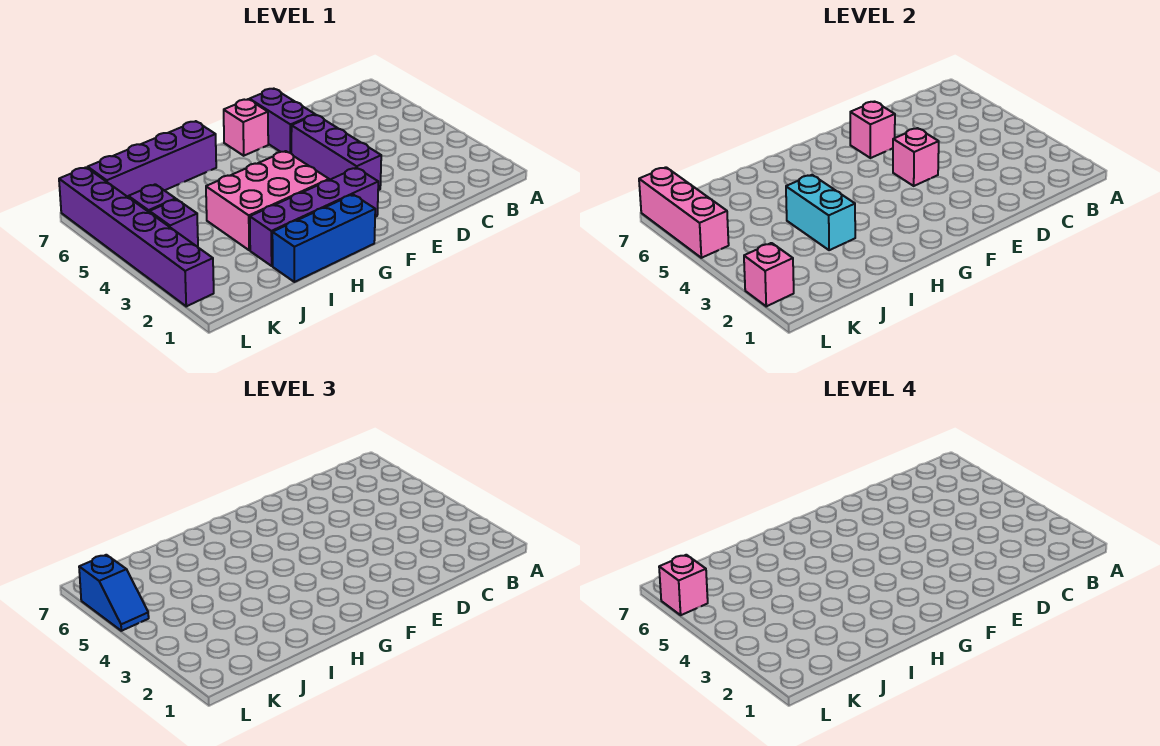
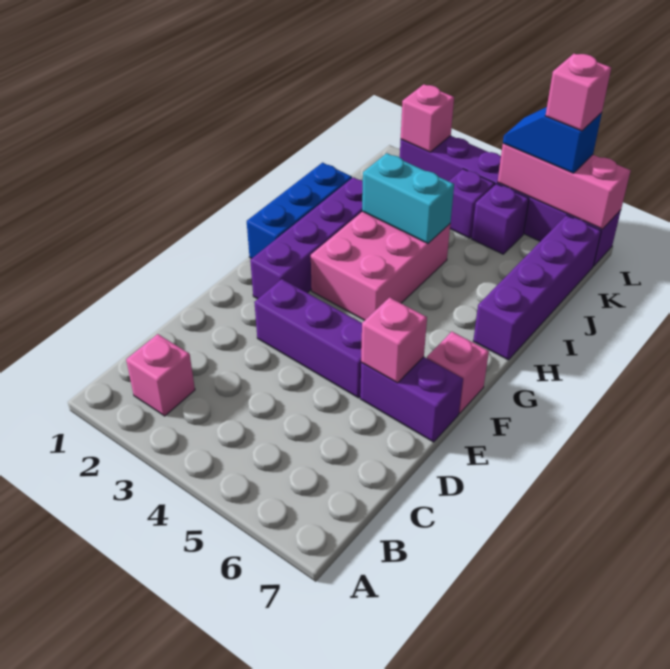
pink 1x1 brick [893,128,939,186] -> pink 1x1 brick moved to [126,334,195,416]

